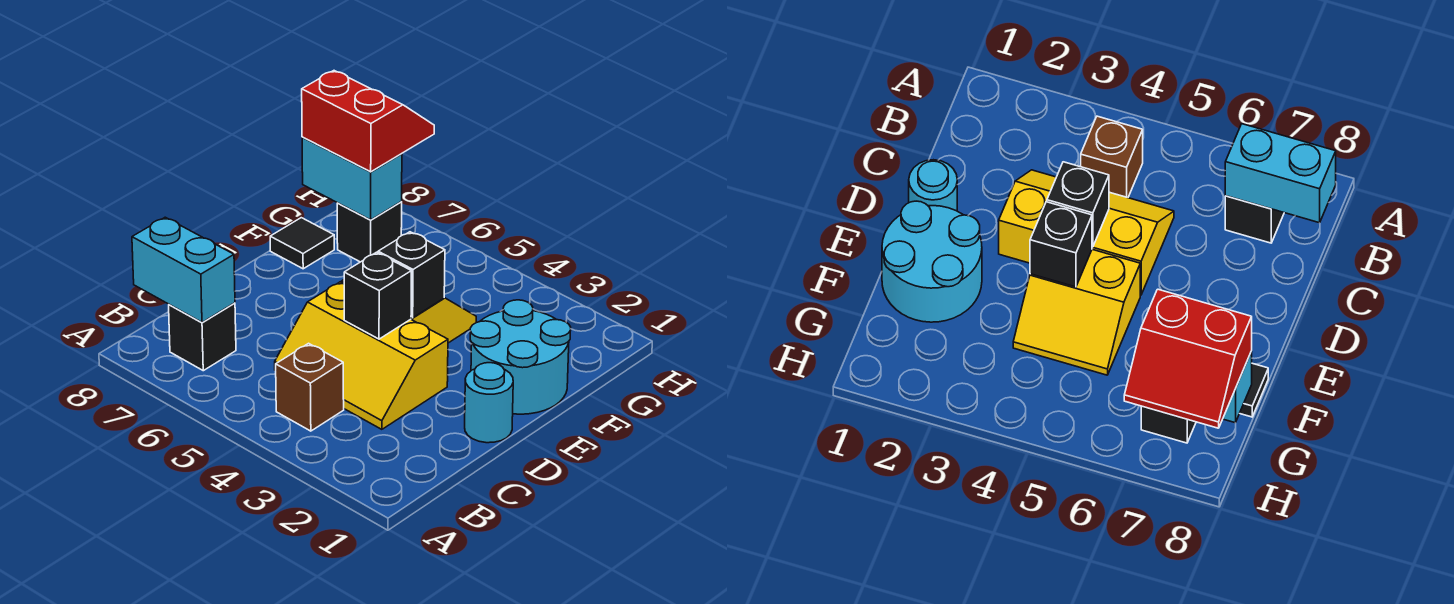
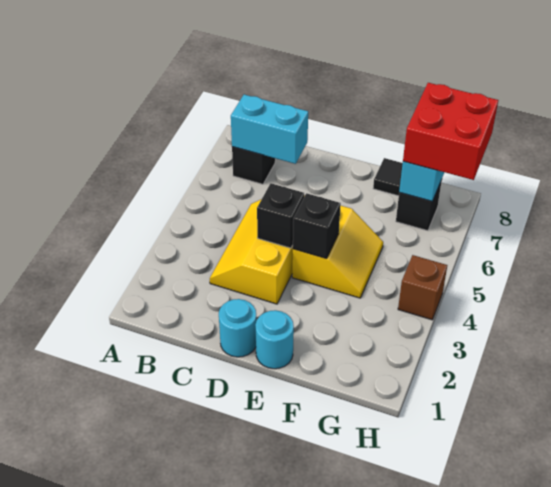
brown 1x1 brick [276,343,344,431] -> brown 1x1 brick moved to [398,255,447,320]
cyan 1x2 brick [132,217,235,322] -> cyan 1x2 brick turned to [231,95,308,164]
cyan 2x2 round brick [470,300,571,414] -> cyan 1x1 round brick [255,310,294,369]
red 2x2 slope [302,71,434,172] -> red 2x2 brick [403,83,498,180]

